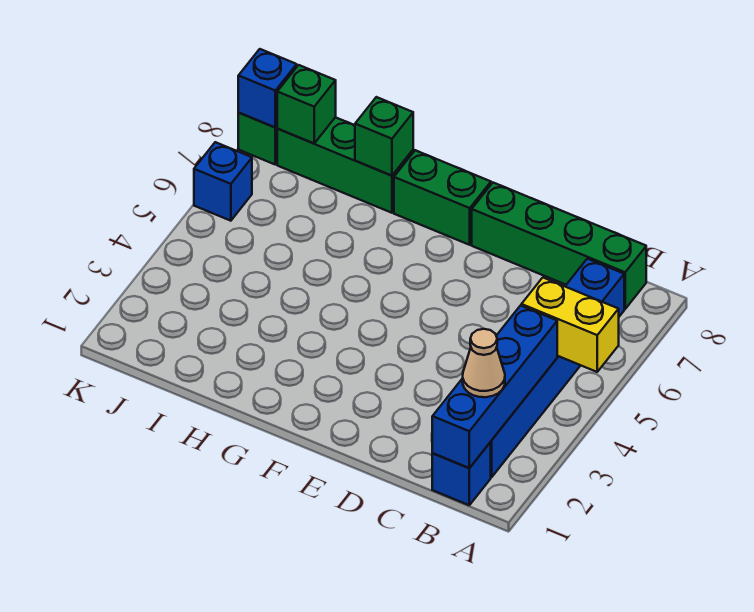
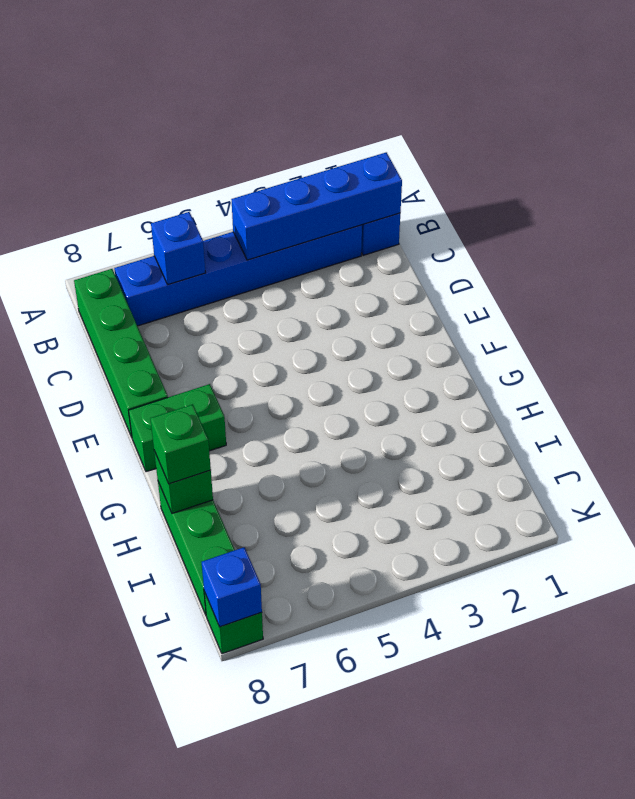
yellow 1x2 brick [521,278,619,372] -> none
tan 1x1 cone [463,329,505,397] -> none
green 1x2 brick [394,150,491,245] -> green 1x2 brick turned to [128,384,226,472]
green 1x1 brick [277,65,336,143] -> green 1x1 brick moved to [150,404,211,484]
blue 1x1 brick [194,142,252,221] -> blue 1x1 brick moved to [151,212,206,285]

